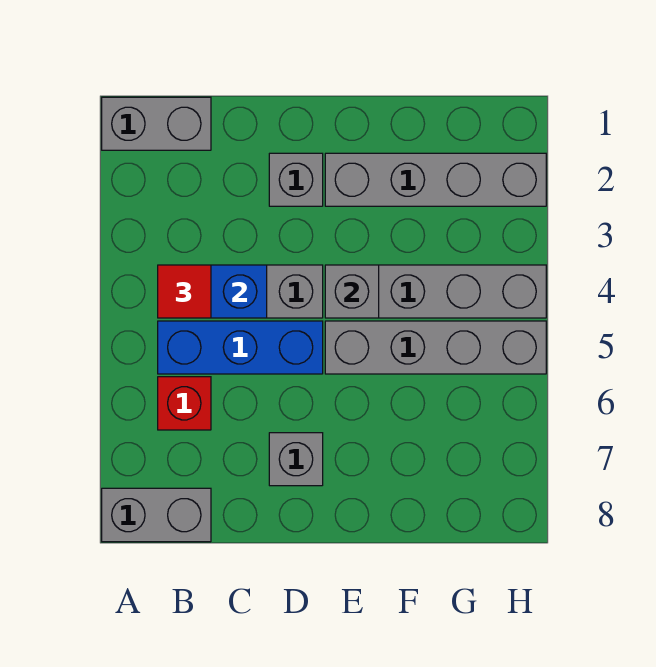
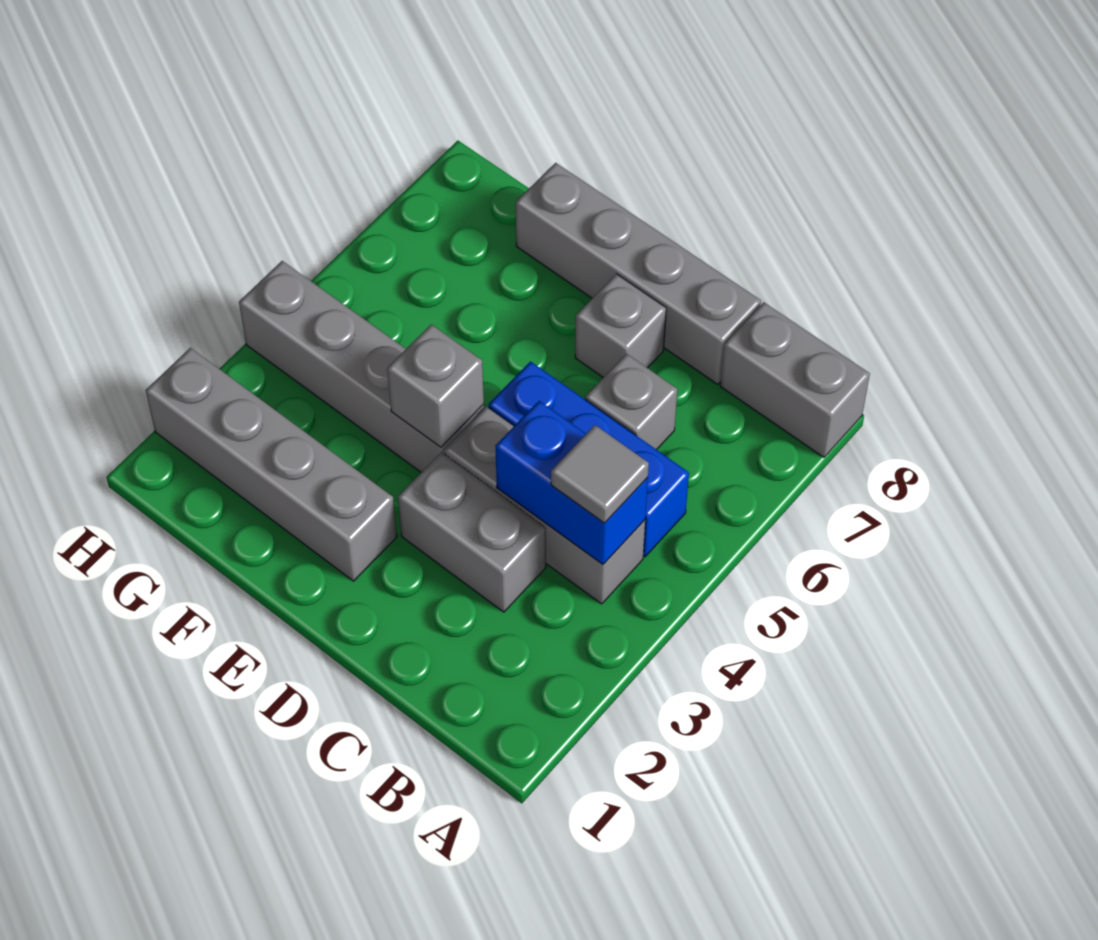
grey 1x2 brick [102,97,211,150] -> grey 1x2 brick moved to [398,452,546,612]
red 1x1 tile [158,265,211,318] -> grey 1x1 tile [551,425,649,523]
red 1x1 brick [158,377,211,430] -> none
grey 1x1 brick [269,153,323,206] -> grey 1x1 brick moved to [585,354,677,450]
grey 1x4 brick [325,321,546,374] -> grey 1x4 brick moved to [516,163,761,384]

